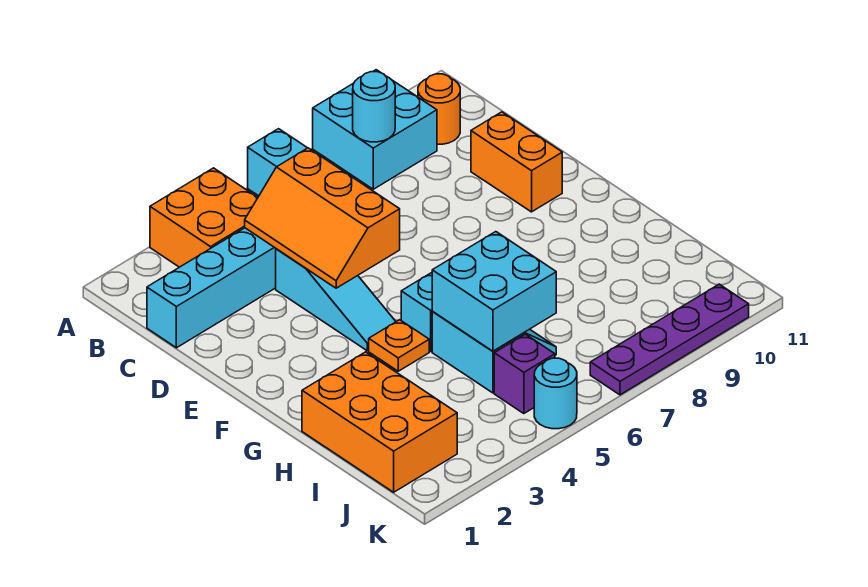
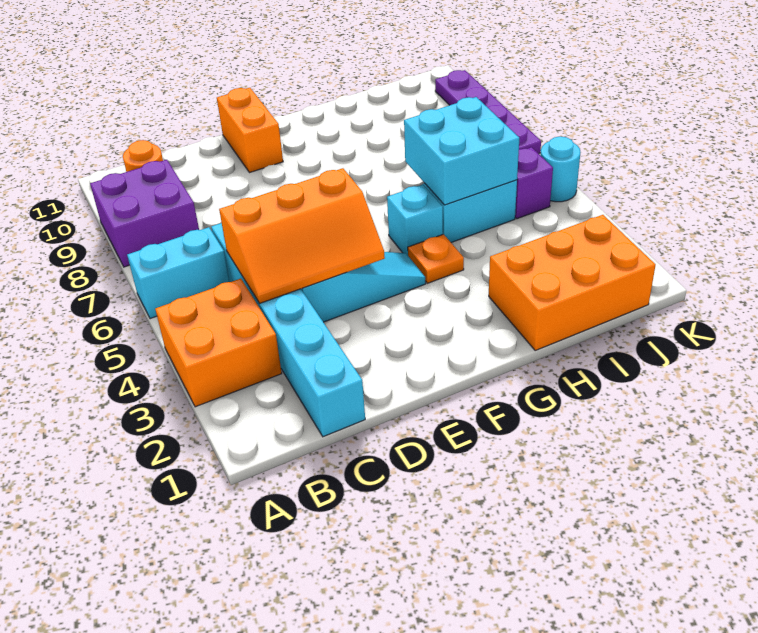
cyan 2x2 brick [313,70,437,189] -> purple 2x2 brick [90,160,199,267]
cyan 1x1 round brick [353,72,395,142] -> none
orange 1x2 brick [471,112,562,212] -> orange 1x2 brick turned to [217,88,283,173]

